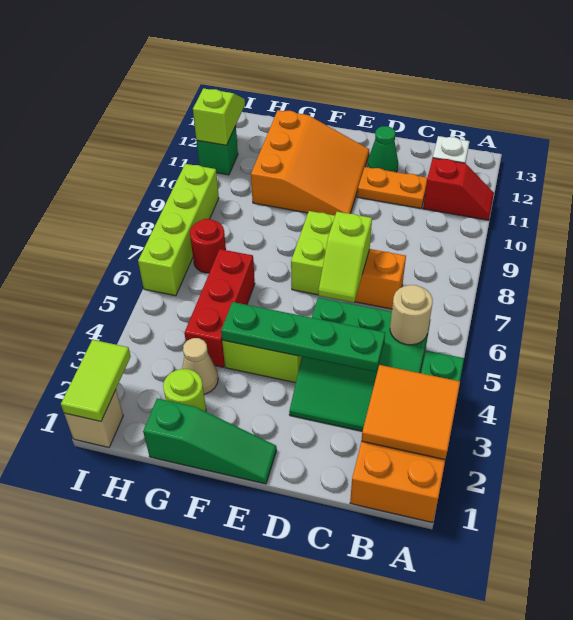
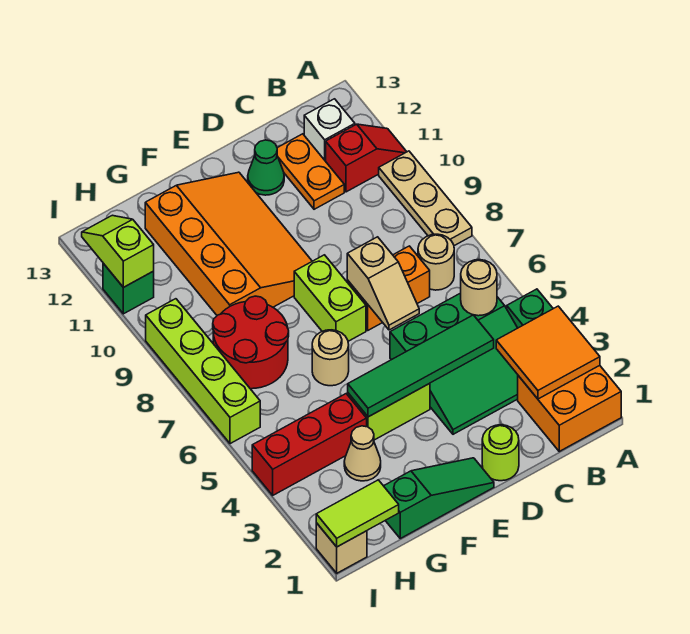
none -> tan 1x3 plate [379,151,472,246]
none -> tan 1x1 round brick [418,234,454,290]
green 1x4 plate [221,302,385,372] -> green 1x4 tile [348,315,494,417]
orange 1x2 plate [357,167,427,208] -> orange 1x2 plate turned to [277,134,344,209]
lime 1x2 slope [318,212,372,303] -> tan 1x2 slope [347,237,419,330]
orange 3x3 slope [251,110,369,215] -> orange 3x4 slope [145,172,312,315]
none -> tan 1x1 round brick [312,330,349,386]
lime 1x1 round brick [163,369,206,412] -> lime 1x1 round brick moved to [482,425,519,481]
red 1x3 brick [184,249,255,367] -> red 1x3 brick turned to [252,394,367,495]
red 1x1 round brick [190,219,226,273] -> red 2x2 round brick [213,296,289,389]
lime 1x2 tile [61,340,131,421] -> lime 1x2 tile turned to [316,480,399,547]

